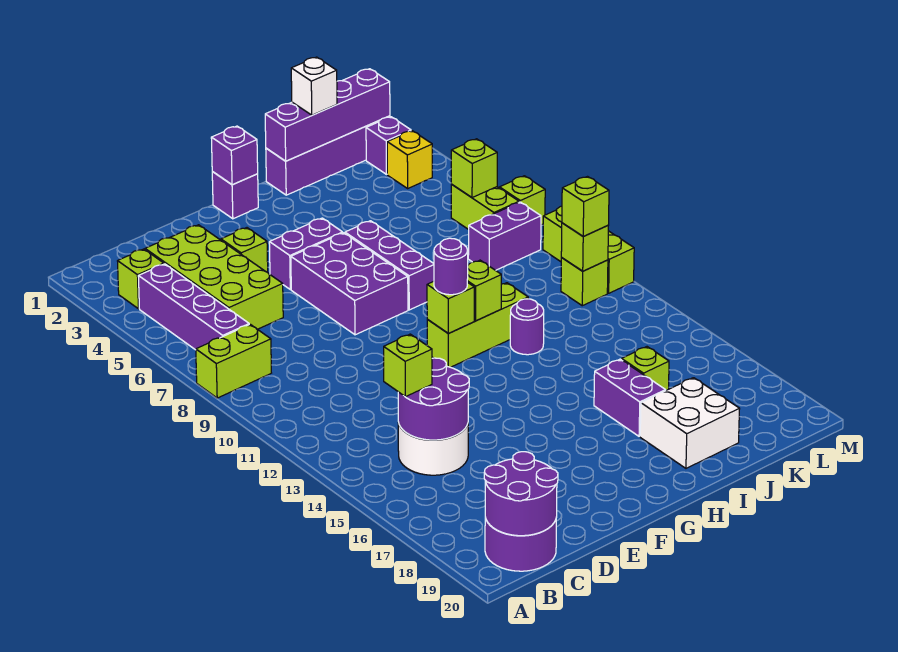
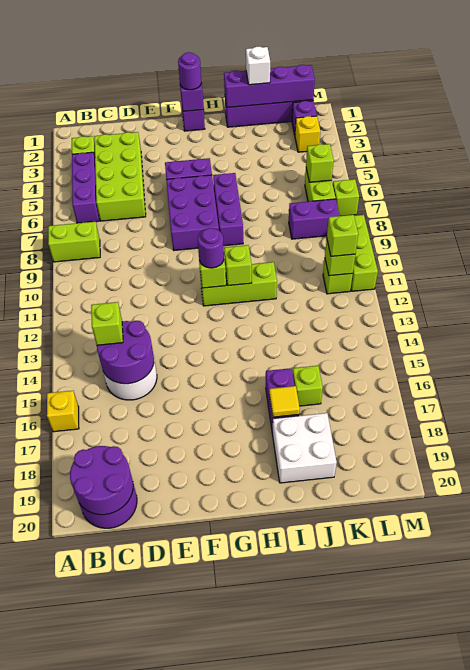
none -> yellow 1x1 brick [47,391,79,432]
purple 1x4 brick [138,264,249,350] -> purple 1x3 brick [72,152,99,223]
lime 1x1 brick [221,228,268,272] -> none
purple 1x1 round brick [510,299,544,355] -> purple 1x1 round brick moved to [178,52,201,90]
none -> yellow 1x1 tile [269,386,300,417]

